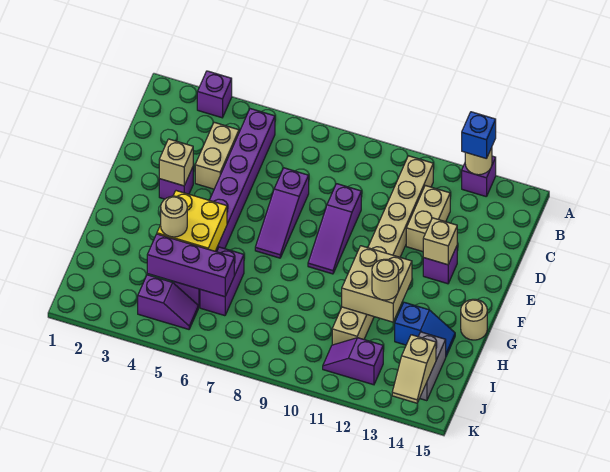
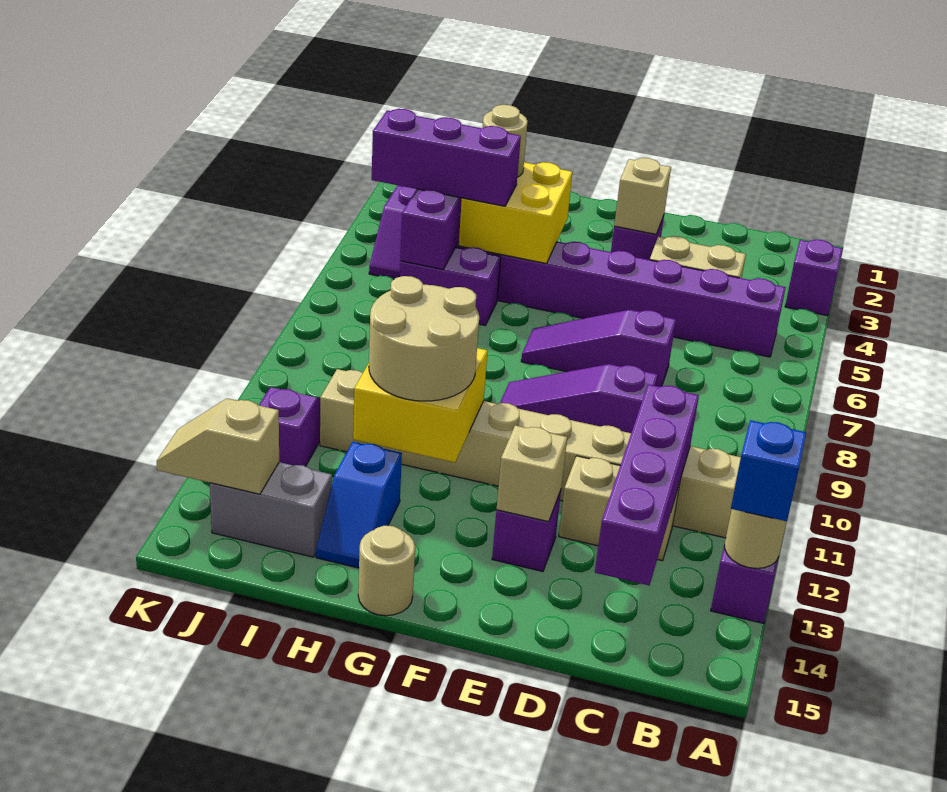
none -> purple 1x4 brick [595,384,699,585]
tan 2x2 brick [342,246,412,322] -> yellow 2x2 brick [353,348,488,462]
none -> purple 1x3 brick [372,109,521,206]
tan 1x1 round brick [372,259,399,300] -> tan 2x2 round brick [369,276,479,401]

